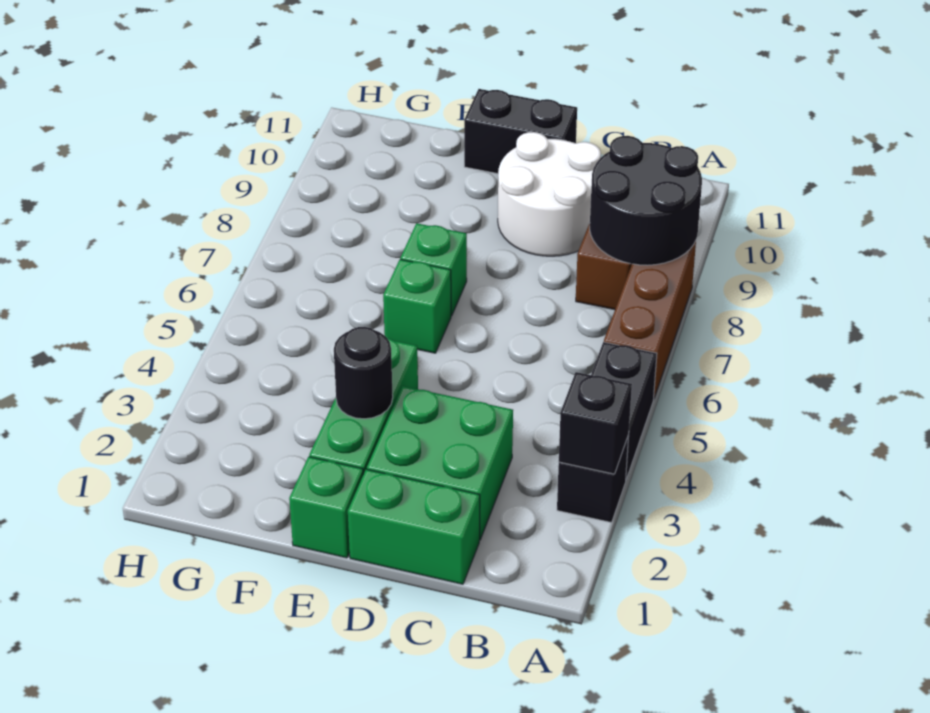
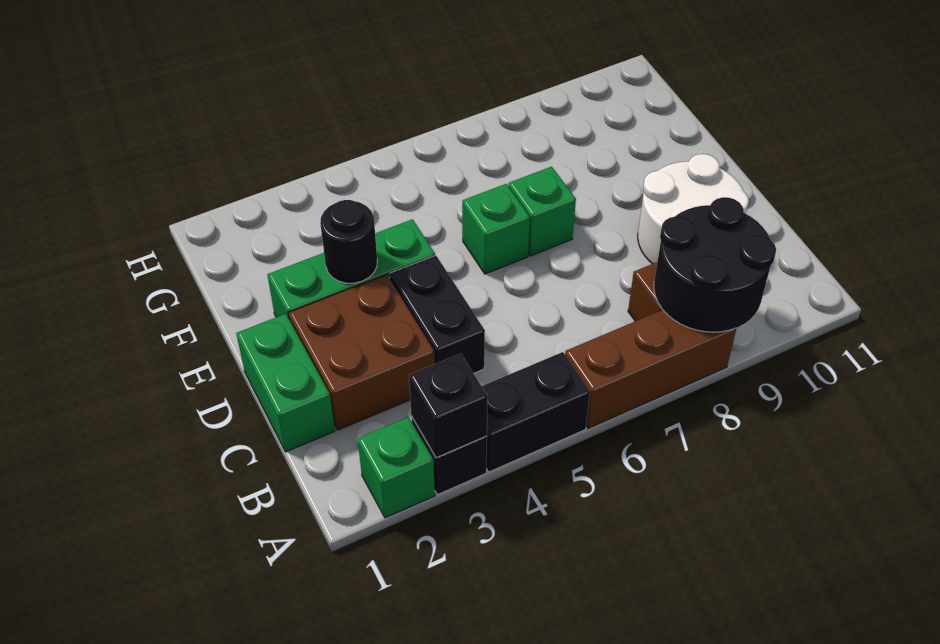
green 2x2 brick [367,386,513,539] -> brown 2x2 brick [289,275,435,430]
black 1x2 brick [464,89,577,174] -> black 1x2 brick moved to [390,255,485,373]
green 1x1 brick [289,457,363,558] -> green 1x1 brick moved to [358,417,435,518]

